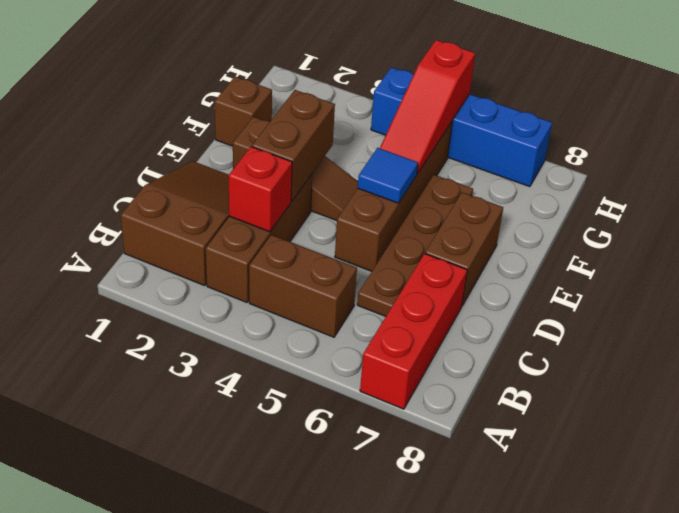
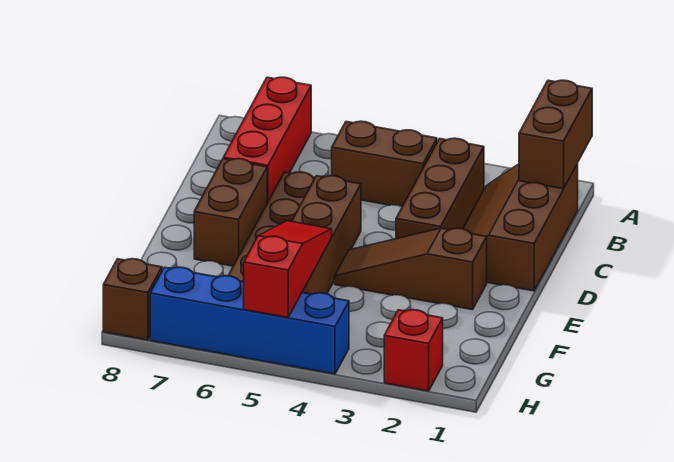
brown 2x3 slope [121,161,229,286] -> brown 2x3 slope turned to [463,164,578,291]
red 1x1 brick [229,147,292,232] -> red 1x1 brick moved to [384,310,443,391]
brown 1x2 brick [252,90,335,201] -> brown 1x2 brick moved to [519,80,592,189]
blue 1x1 tile [358,148,418,203] -> none
brown 1x1 brick [215,77,272,146] -> brown 1x1 brick moved to [103,259,162,340]

